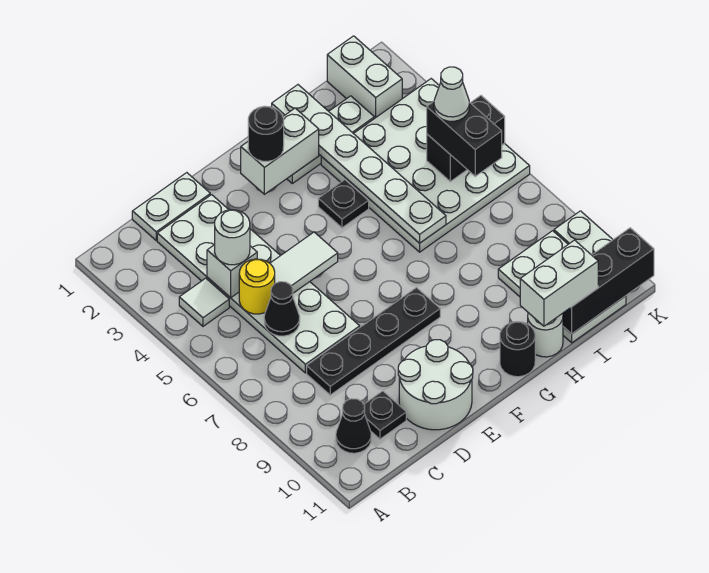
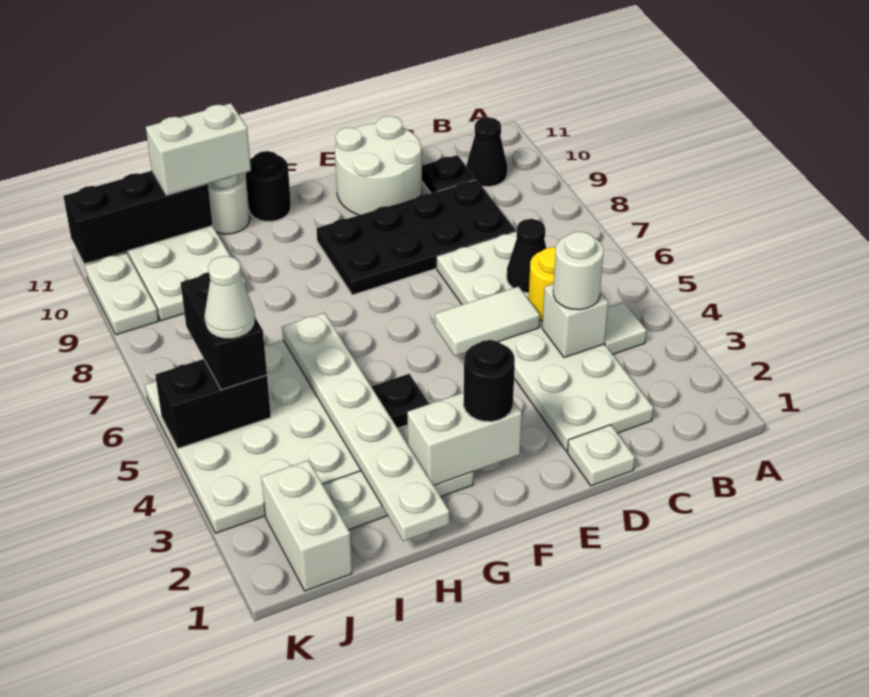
white 1x2 plate [132,173,210,240] -> white 1x1 plate [568,425,635,486]
black 1x4 plate [307,288,440,395] -> black 2x4 plate [316,180,516,295]

